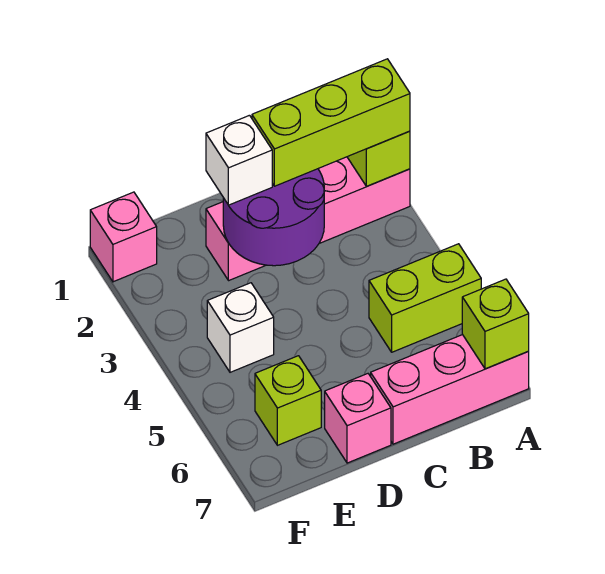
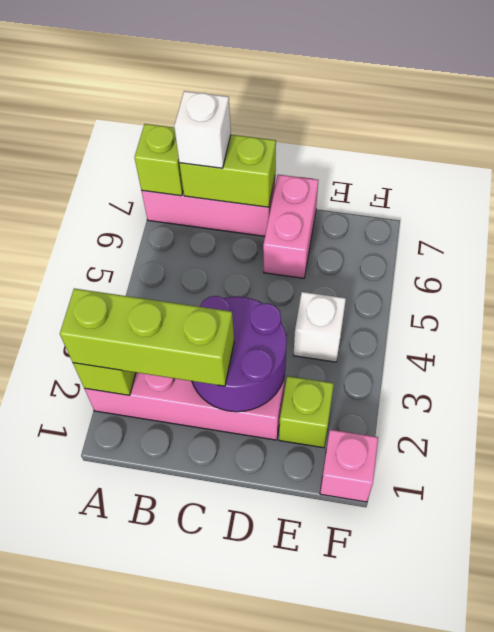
lime 1x2 brick [369,244,481,352] -> lime 1x2 brick moved to [179,135,276,207]
white 1x1 brick [206,115,272,205] -> white 1x1 brick moved to [174,91,231,168]
pink 1x1 brick [325,374,391,463] -> pink 1x2 brick [263,175,318,278]
lime 1x1 brick [255,356,321,445] -> lime 1x1 brick moved to [279,376,334,448]

